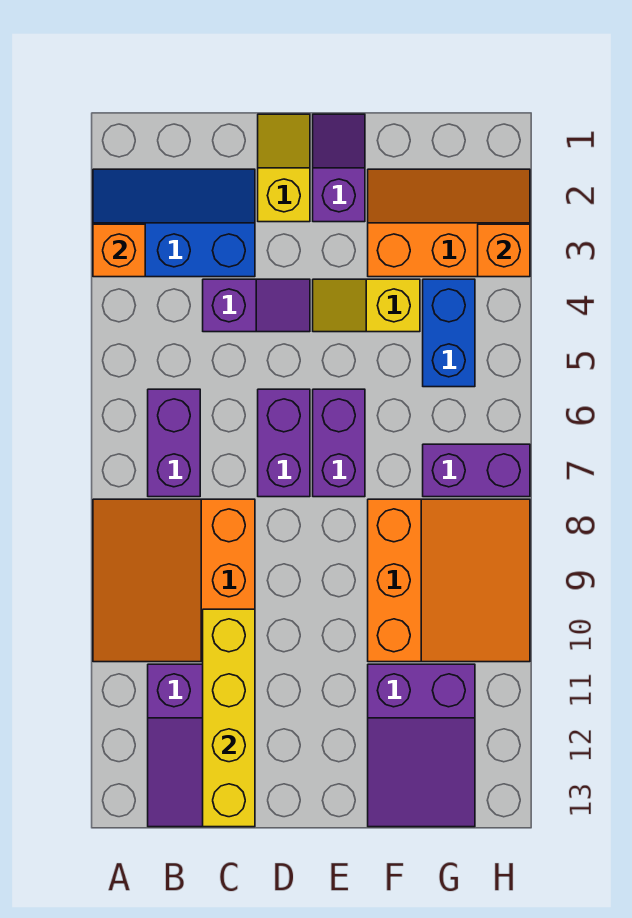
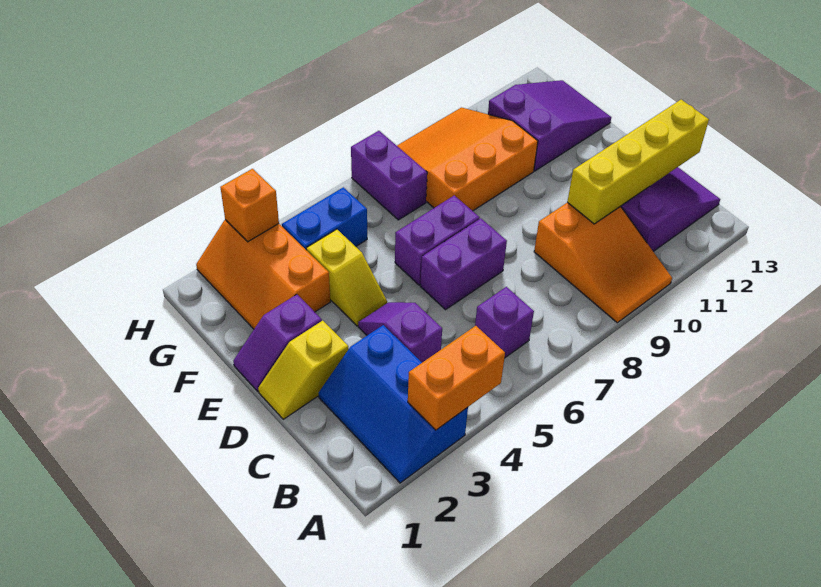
orange 1x1 brick [93,224,145,277] -> orange 1x2 brick [408,326,505,430]
orange 3x3 slope [93,499,255,662] -> orange 2x3 slope [534,202,672,323]
purple 1x2 brick [148,389,200,497] -> purple 1x1 brick [475,287,534,358]

